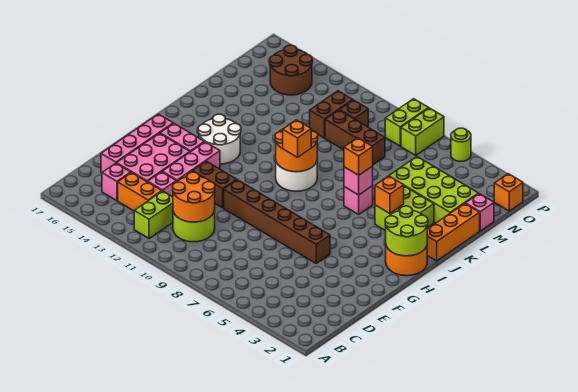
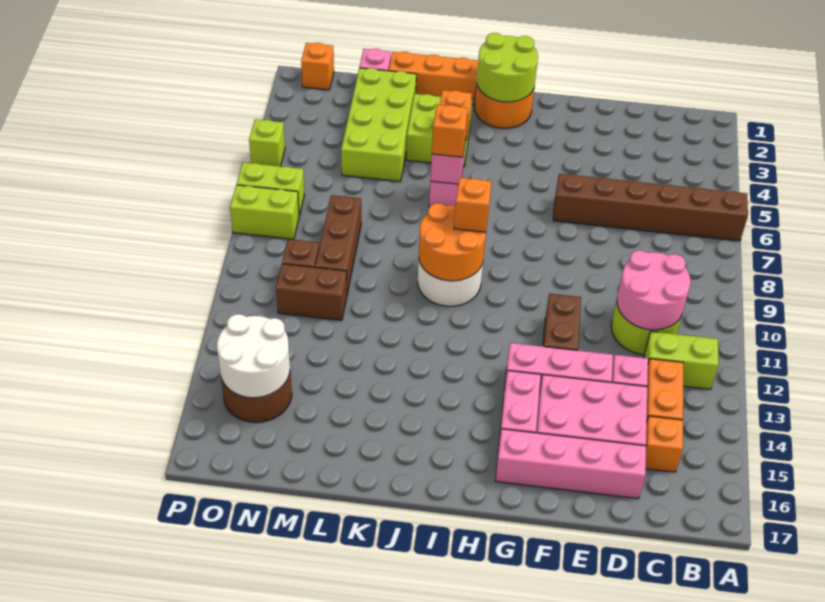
orange 2x2 round brick [173,172,215,222] -> pink 2x2 round brick [617,250,691,330]
pink 1x1 brick [102,163,131,201] -> orange 1x1 brick [646,416,683,472]
brown 1x6 brick [224,180,330,263] -> brown 1x6 brick turned to [553,174,748,241]
white 2x2 round brick [198,114,241,164] -> white 2x2 round brick moved to [217,314,290,398]
lime 1x1 round brick [451,128,471,161] -> lime 1x1 brick [249,119,285,166]

